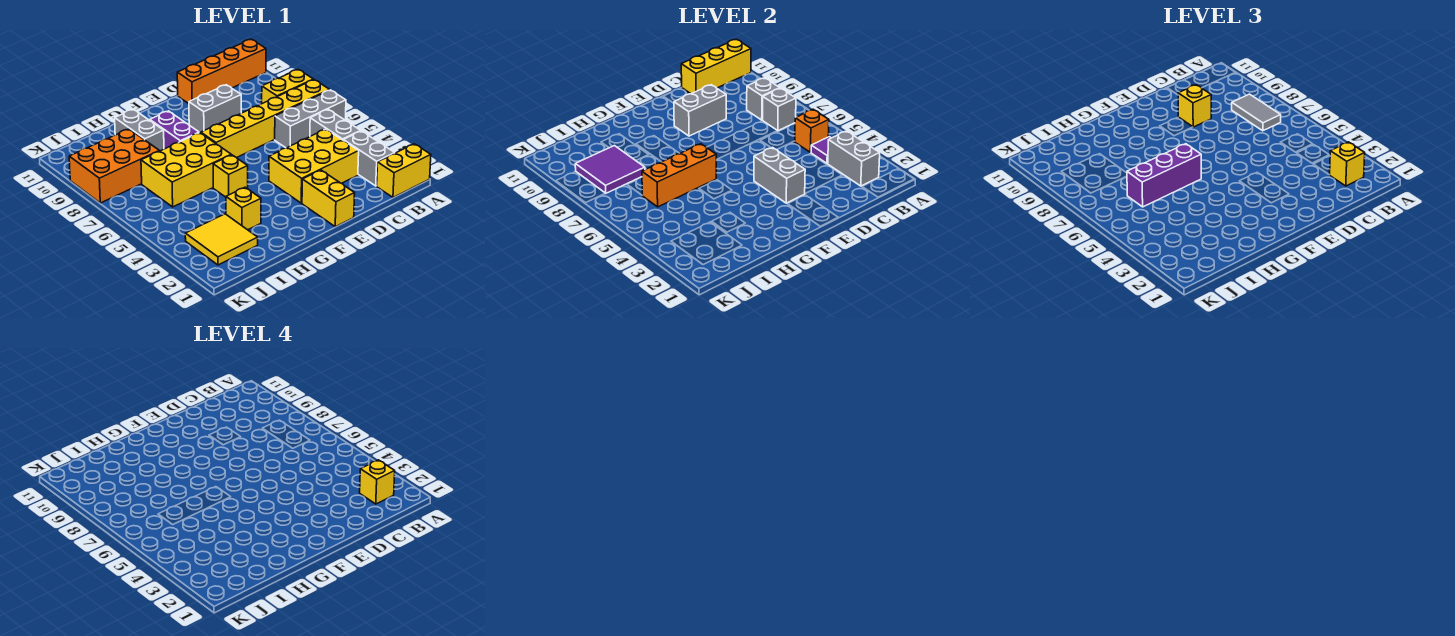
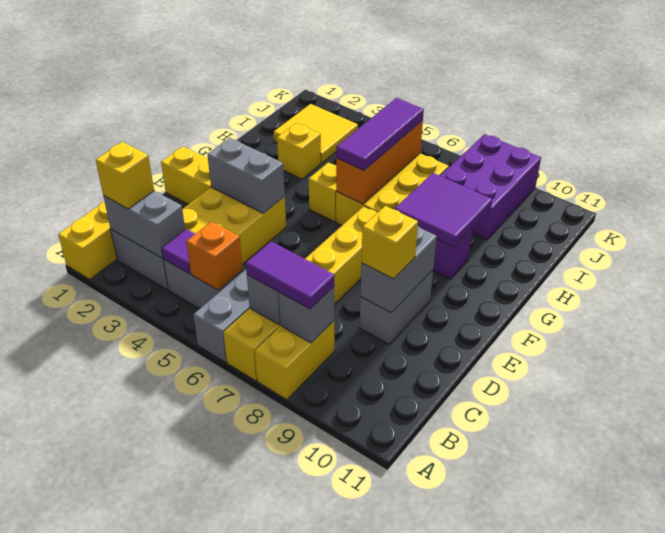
orange 1x4 brick [177,39,266,104] -> none
yellow 1x3 brick [681,39,751,94] -> none
yellow 1x1 brick [360,460,395,504] -> none
grey 1x2 tile [1232,94,1281,131] -> purple 1x2 tile [246,242,335,309]
purple 1x3 brick [1127,144,1201,207] -> purple 1x3 tile [336,98,424,171]
grey 1x2 brick [115,109,164,151] -> none
orange 2x3 brick [69,129,159,203] -> purple 2x3 brick [440,134,541,240]
purple 2x2 tile [575,146,645,193] -> purple 2x2 tile moved to [395,173,492,247]

